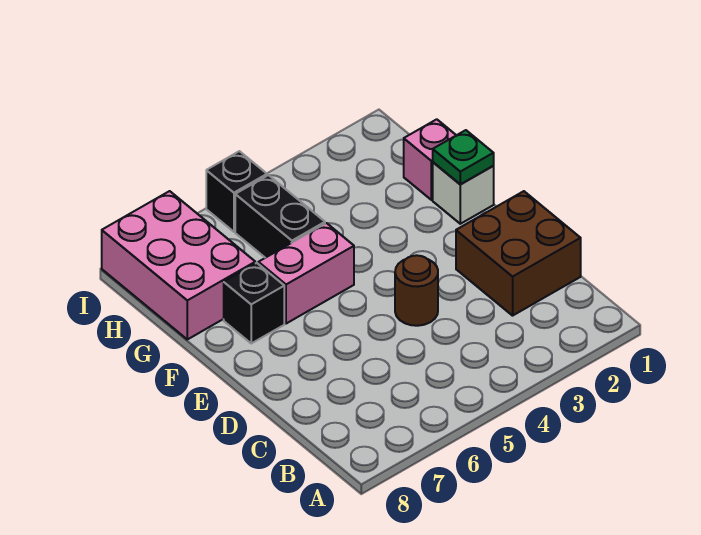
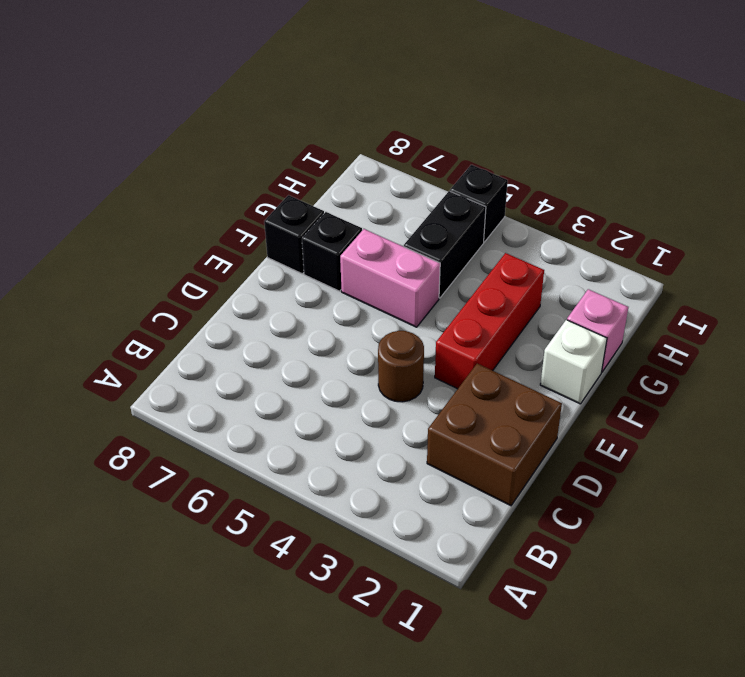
none -> red 1x3 brick [435,253,544,389]
green 1x1 plate [433,130,494,184] -> none
none -> black 1x1 brick [264,195,324,274]
pink 2x3 brick [102,191,255,339] -> none

